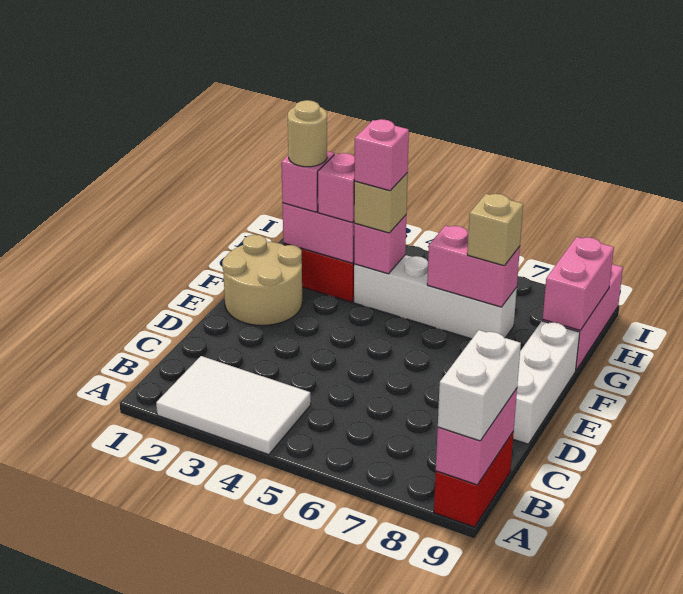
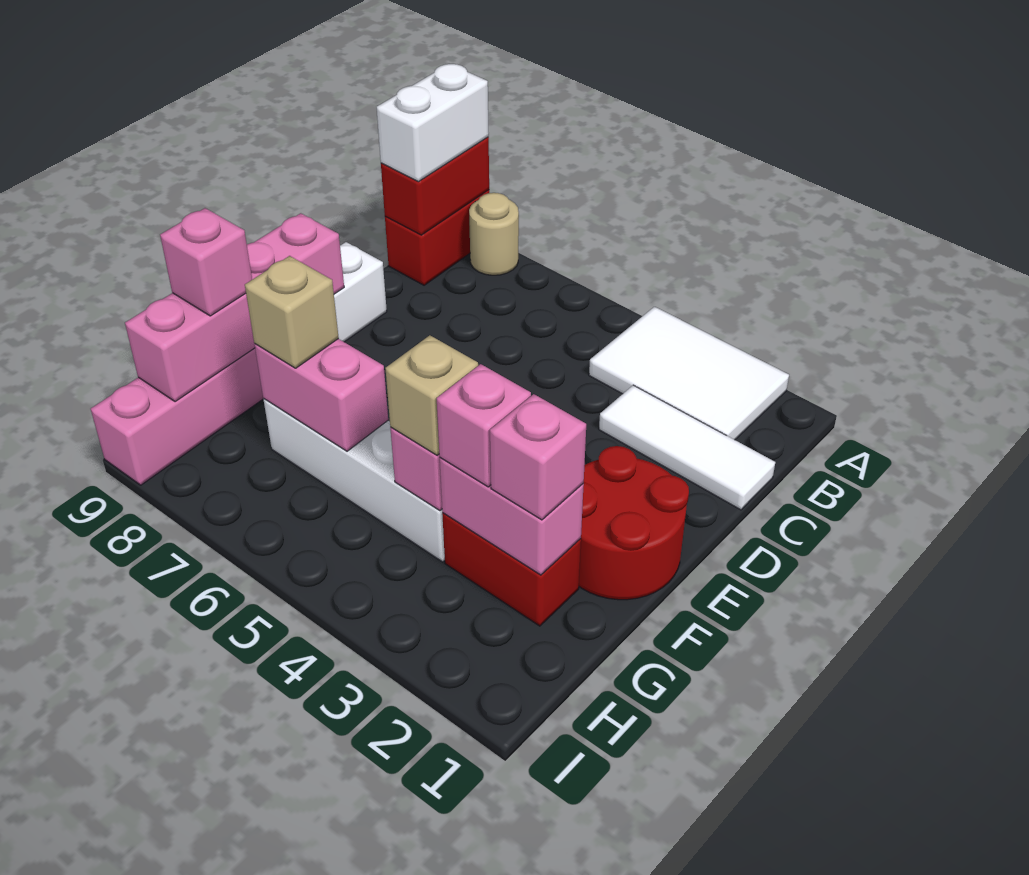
pink 1x2 brick [436,389,517,485] -> red 1x2 brick [381,137,489,235]
none -> white 1x3 tile [599,385,775,510]
tan 2x2 round brick [222,235,302,326] -> red 2x2 round brick [579,446,689,600]
tan 1x1 round brick [288,100,327,167] -> tan 1x1 round brick moved to [469,193,519,275]
pink 1x1 brick [354,119,409,191] -> pink 1x1 brick moved to [160,208,252,316]
pink 1x2 brick [543,237,614,330] -> pink 1x4 brick [125,213,344,402]

